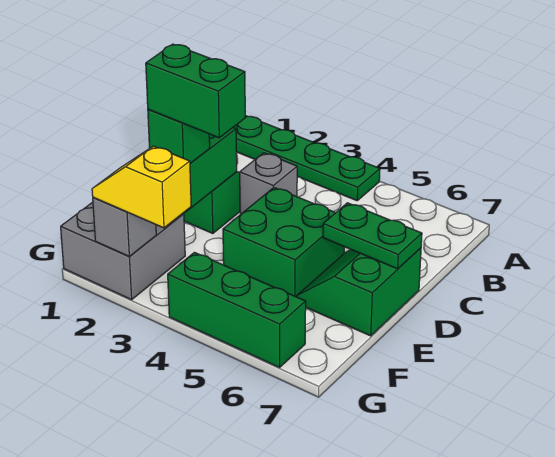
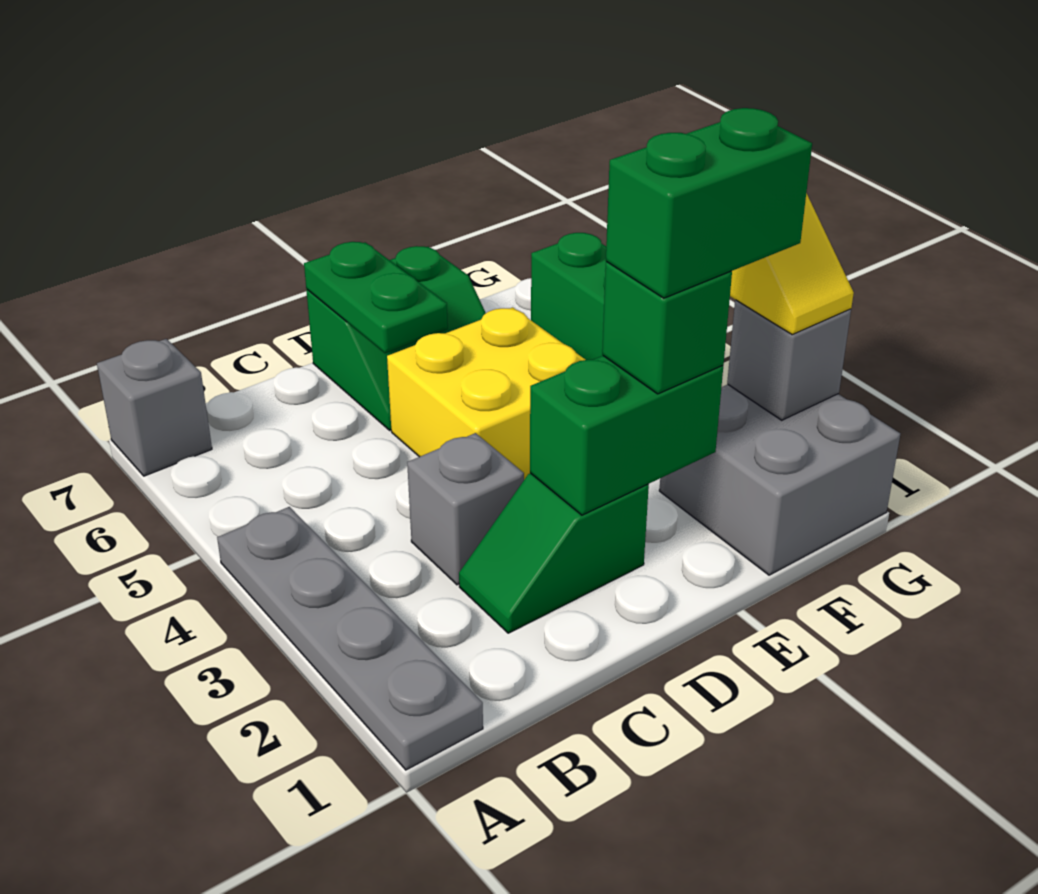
green 1x4 plate [233,116,380,201] -> grey 1x4 plate [217,507,483,770]
none -> grey 1x1 brick [97,339,212,476]
green 2x2 brick [223,188,344,297] -> yellow 2x2 brick [387,307,585,479]
green 1x2 brick [146,44,245,138] -> green 1x2 brick turned to [606,108,812,298]

